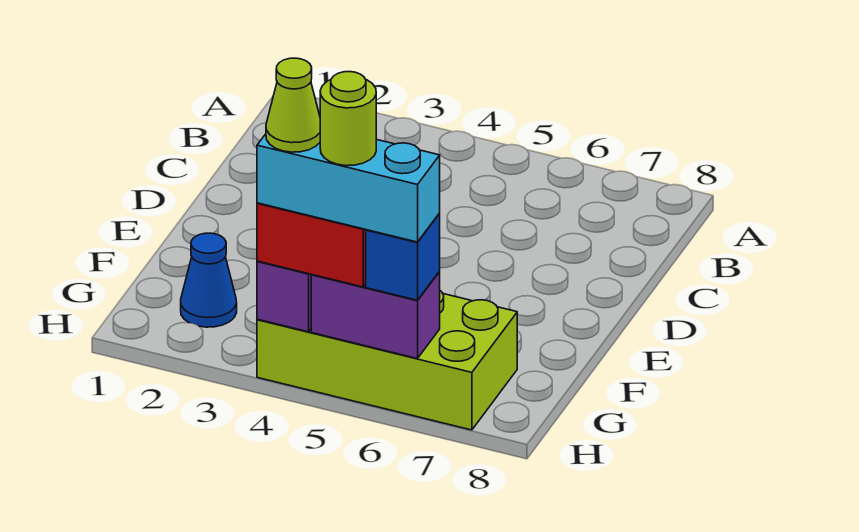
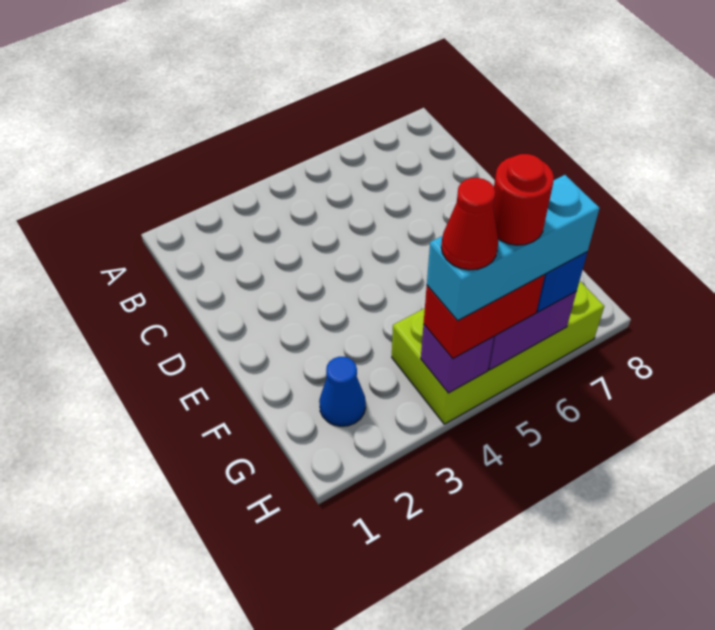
lime 1x1 cone [266,58,320,152] -> red 1x1 cone [441,178,499,270]
lime 1x1 round brick [320,72,376,166] -> red 1x1 round brick [493,154,554,245]

